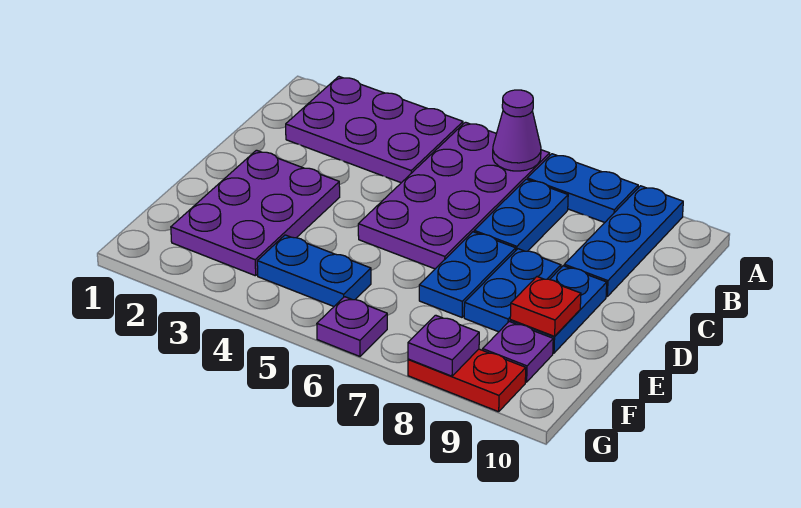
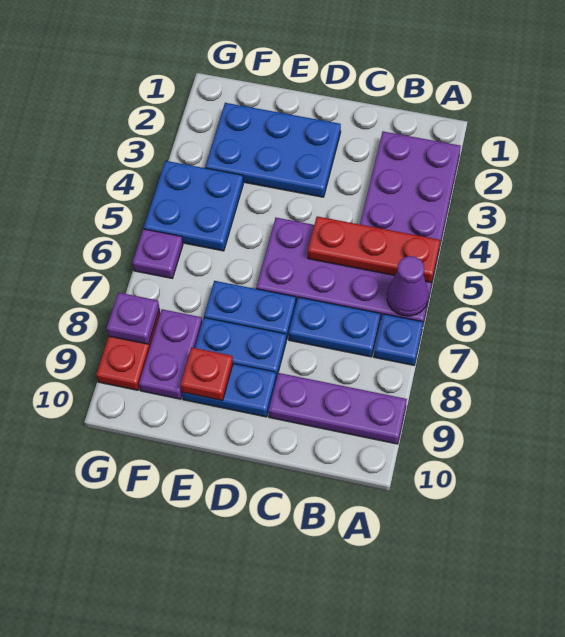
none -> red 1x3 plate [308,216,440,283]
blue 1x2 plate [527,154,638,222] -> blue 1x1 plate [374,314,423,365]
blue 1x3 plate [564,186,683,297] -> purple 1x3 plate [268,373,407,444]
purple 2x3 plate [171,150,340,276] -> blue 2x3 plate [205,103,341,197]
blue 1x2 plate [257,235,371,306] -> blue 2x2 plate [144,161,243,251]
purple 1x1 plate [483,322,553,382] -> purple 1x2 plate [139,309,202,399]

